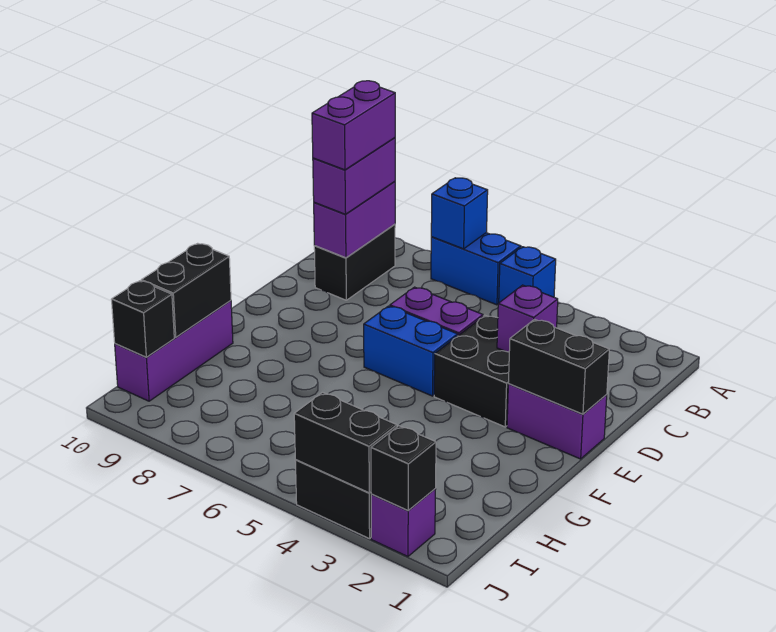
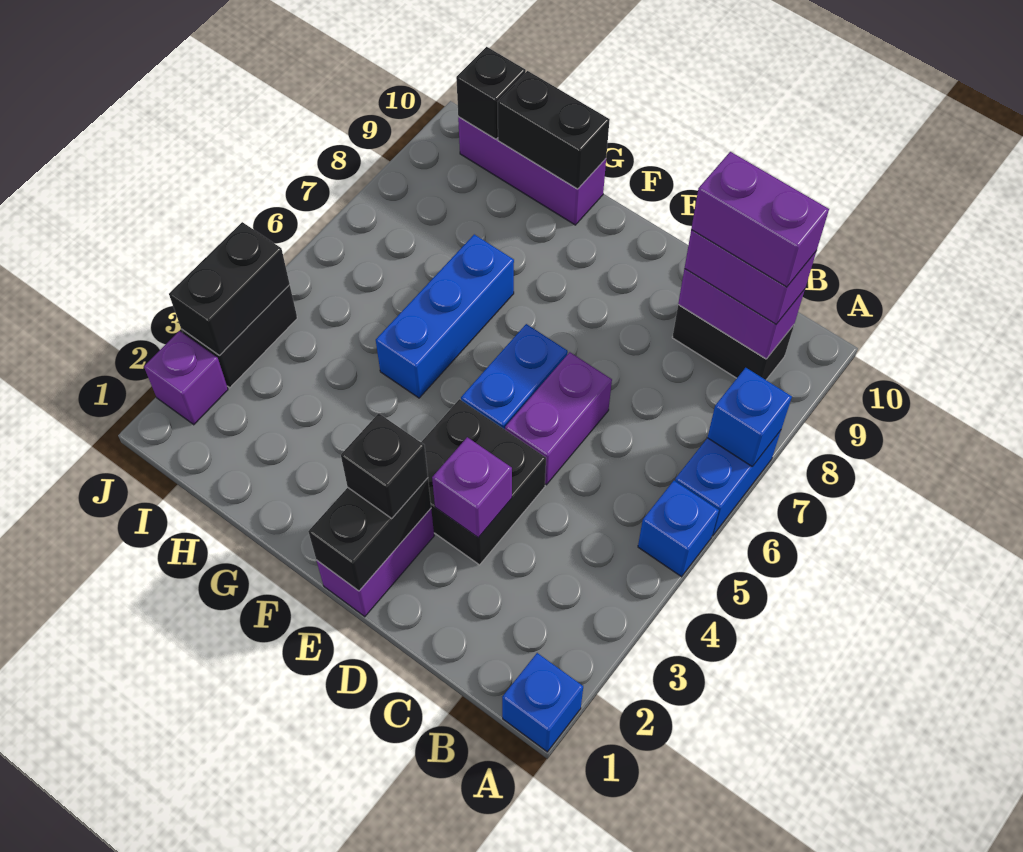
none -> blue 1x1 brick [502,653,583,752]
none -> blue 1x3 brick [376,234,514,398]
black 1x1 brick [371,426,436,511] -> black 1x1 brick moved to [341,413,428,518]

